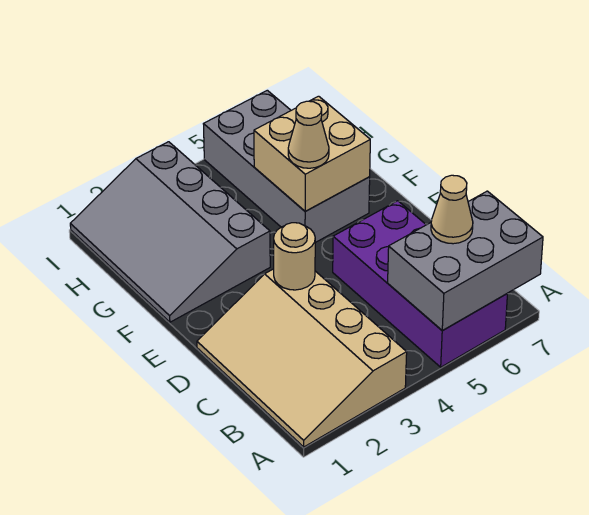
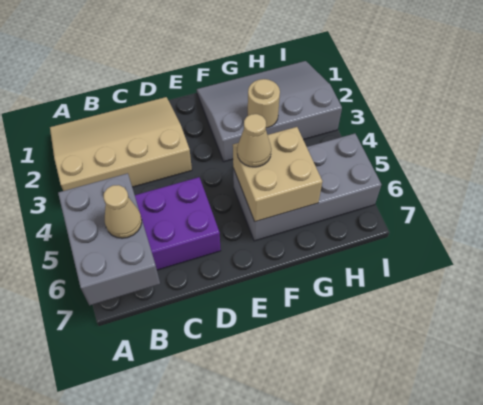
tan 1x1 round brick [274,223,315,290] -> tan 1x1 round brick moved to [248,79,280,128]

